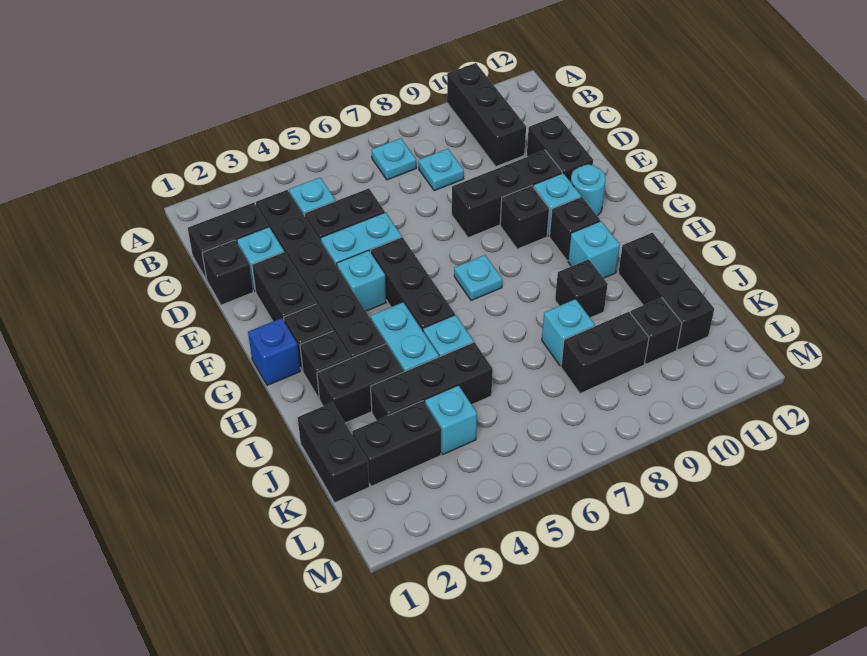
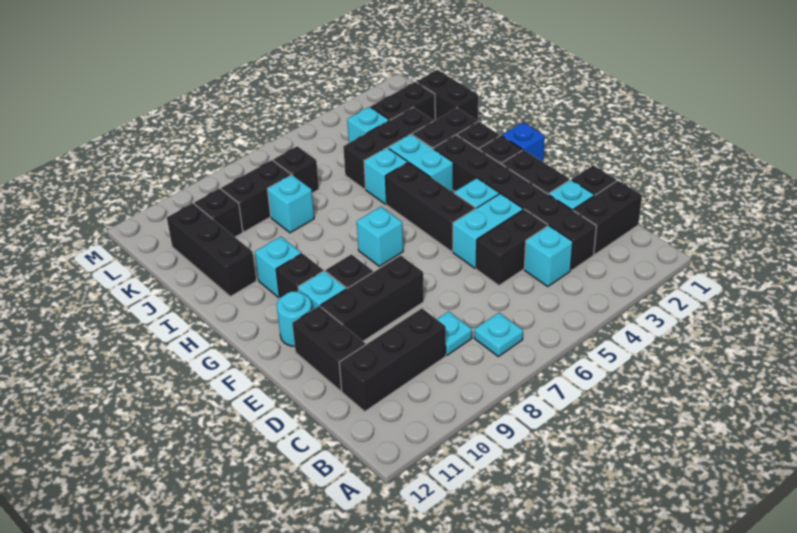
black 1x3 brick [447,63,526,166] -> black 1x3 brick turned to [339,308,446,411]
cyan 1x1 plate [454,255,502,301] -> cyan 1x1 brick [357,207,403,266]
black 1x1 brick [555,259,608,318] -> black 1x1 brick moved to [273,146,319,193]

